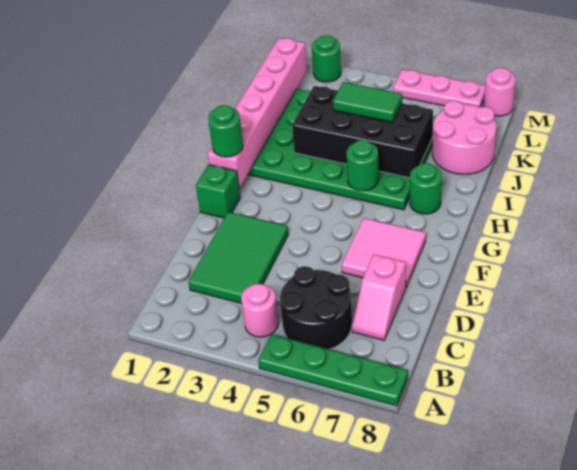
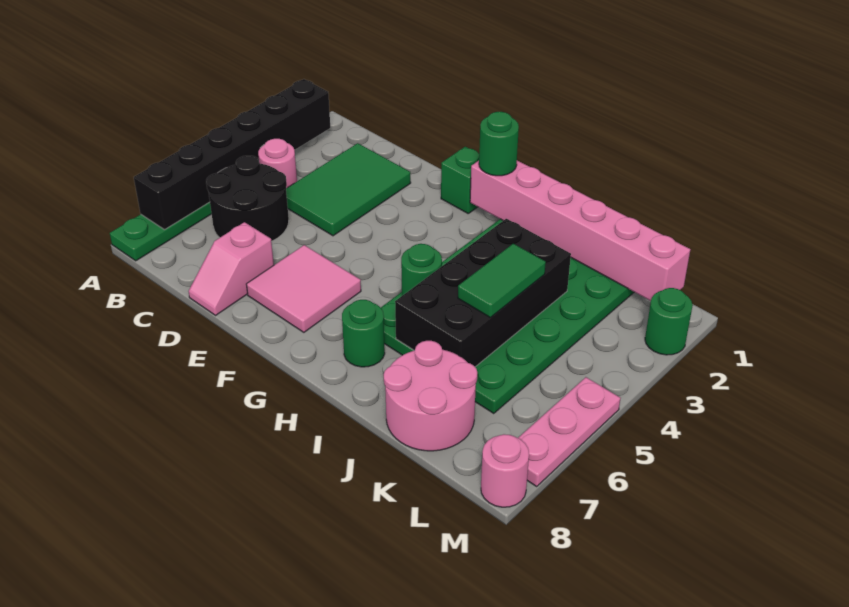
none -> black 1x6 brick [134,79,330,230]
green 2x3 tile [188,212,289,304] -> green 2x3 tile turned to [286,143,411,236]
pink 1x2 slope [352,255,406,340] -> pink 1x2 slope turned to [189,222,274,315]

